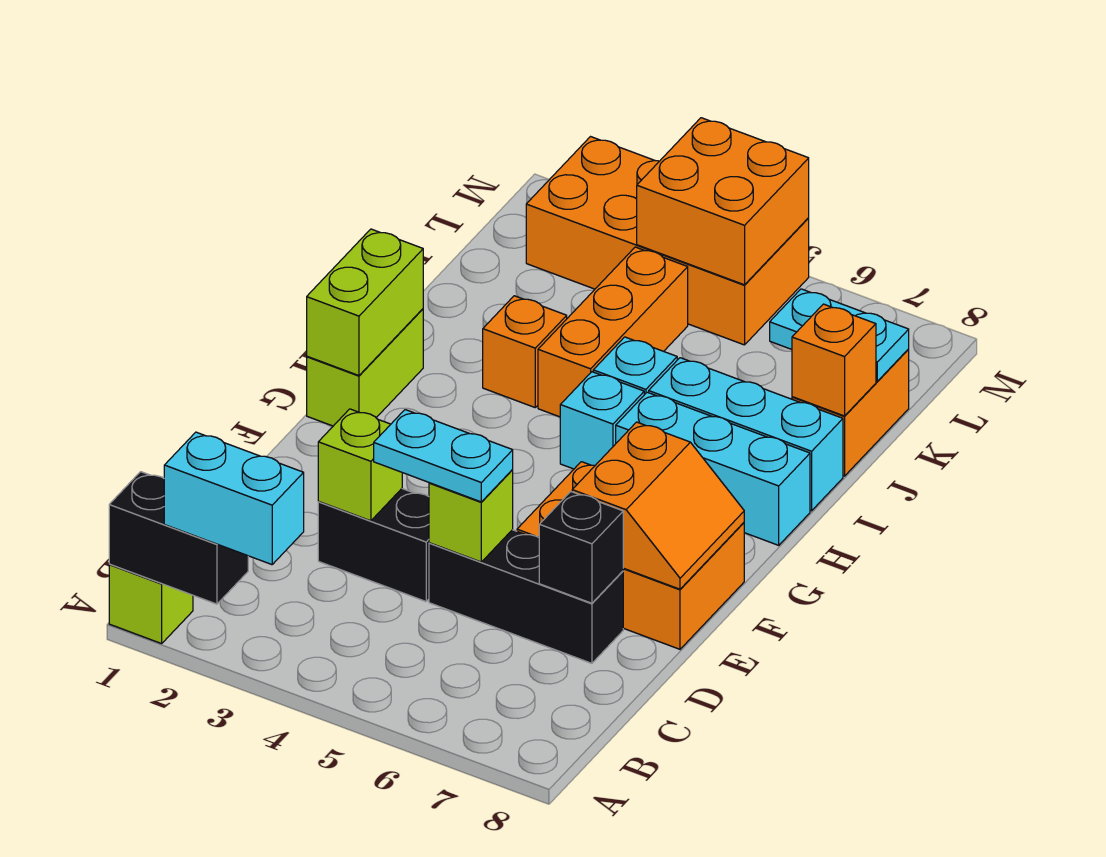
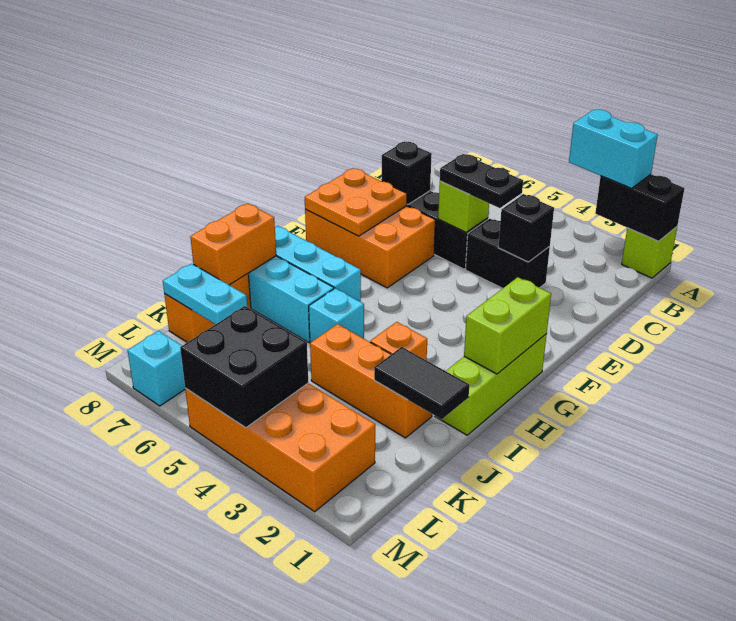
lime 1x1 brick [318,409,402,521] -> black 1x1 brick [498,194,554,262]
cyan 1x2 plate [374,410,513,502] -> black 1x2 plate [440,154,523,208]
orange 2x2 slope [572,422,744,589] -> orange 2x2 plate [305,168,407,236]
lime 1x2 brick [307,309,423,426] -> lime 1x3 brick [435,334,547,435]
cyan 1x1 brick [560,372,644,469] -> cyan 1x1 brick moved to [127,331,185,406]
orange 1x3 brick [538,247,688,417] -> orange 1x3 brick turned to [310,324,432,438]
none -> black 1x2 tile [374,347,469,419]
orange 1x1 brick [792,304,876,416] -> orange 1x2 brick [190,203,276,285]
orange 2x2 brick [637,118,809,285] -> black 2x2 brick [180,306,308,428]

